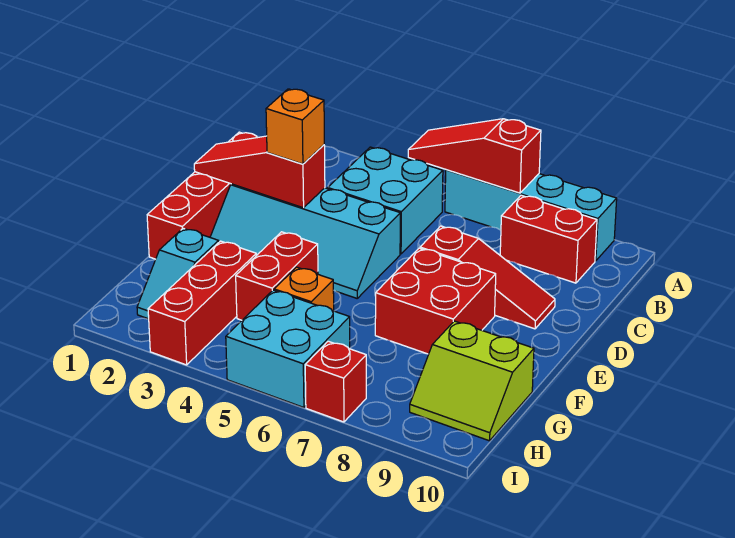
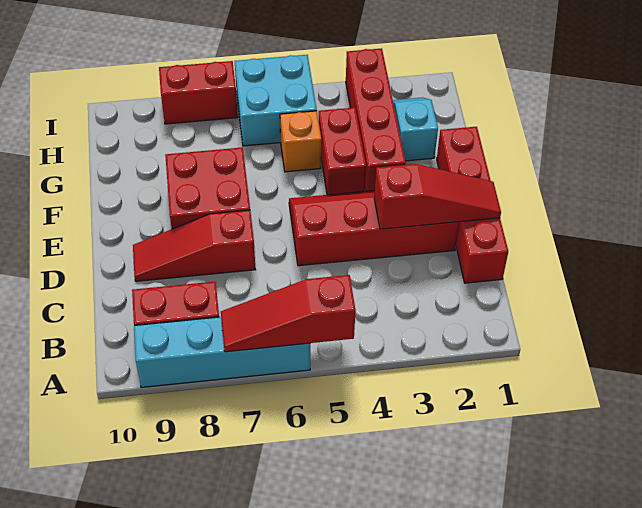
red 1x3 slope [408,119,541,193] -> red 1x3 slope turned to [221,275,356,352]
cyan 2x2 brick [328,147,443,254] -> none
cyan 2x4 slope [210,184,400,298] -> red 2x4 slope [289,190,460,266]
orange 1x1 brick [266,89,324,164] -> none
red 1x3 brick [148,241,256,365] -> red 1x4 brick [346,48,406,191]
lime 2x2 slope [410,321,534,441] -> none
red 1x1 brick [305,341,366,422] -> red 1x2 brick [159,61,238,124]

